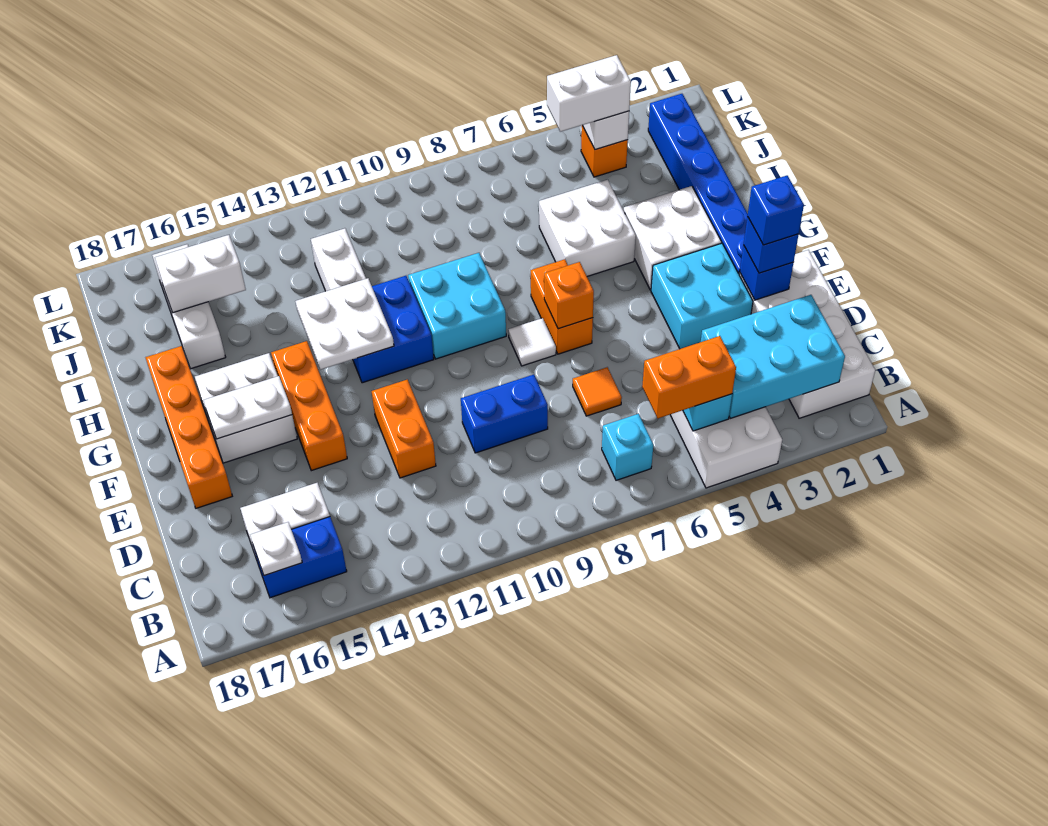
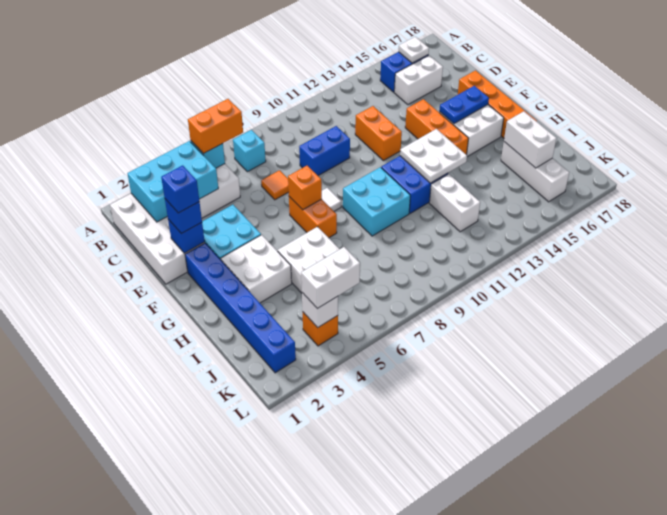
white 1x2 plate [203,376,292,439] -> blue 1x2 plate [439,86,489,124]
white 1x2 brick [155,235,246,313] -> white 1x2 brick turned to [504,111,556,168]

